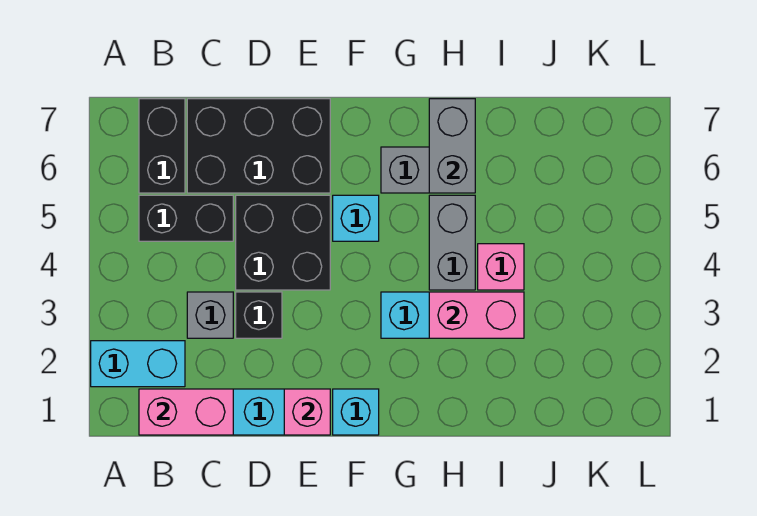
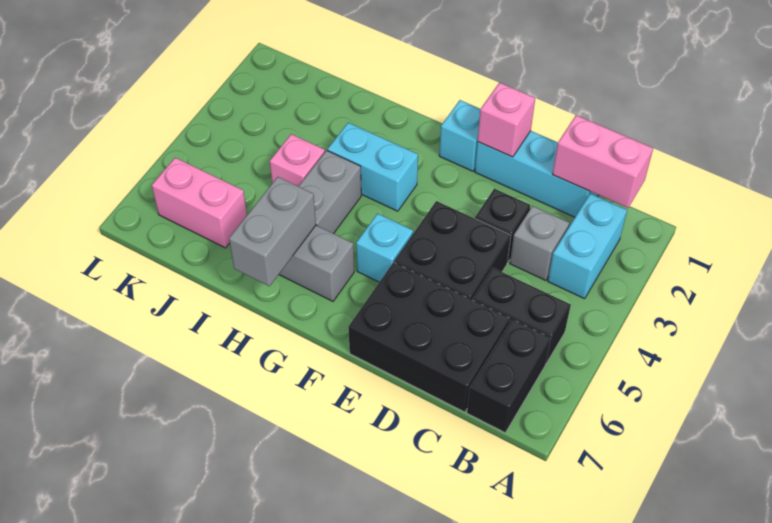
cyan 1x2 brick [91,341,185,387] -> cyan 1x2 brick turned to [548,194,627,299]
pink 1x2 brick [429,292,524,338] -> pink 1x2 brick moved to [152,158,247,248]

